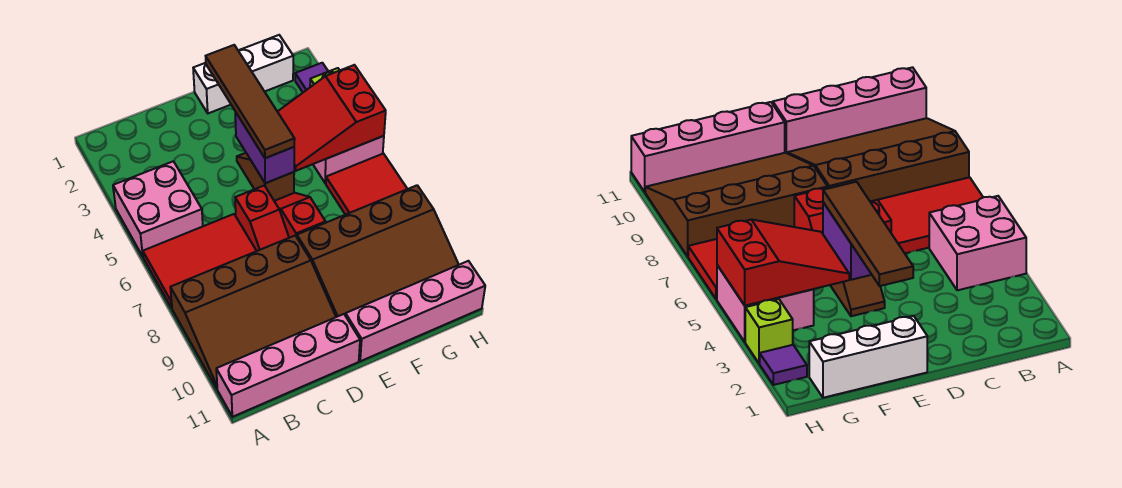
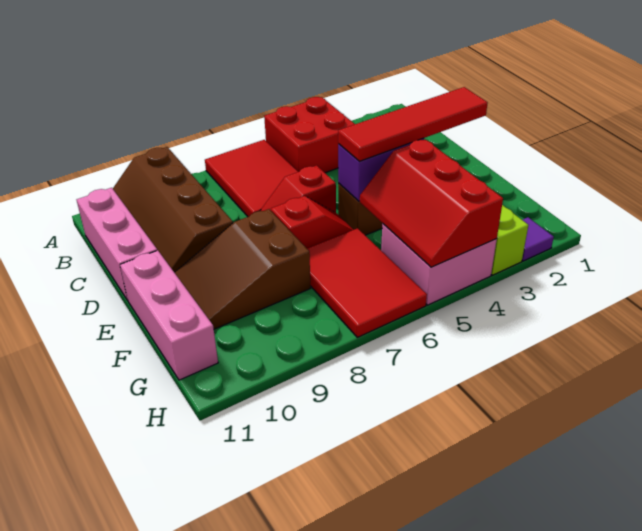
pink 2x2 brick [113,161,203,256] -> red 2x2 brick [264,97,355,173]
brown 3x4 slope [170,236,336,388] -> brown 2x4 slope [113,147,233,272]
pink 1x4 brick [216,314,360,417] -> pink 1x3 brick [77,188,157,300]
white 1x3 brick [193,35,293,113] -> none
brown 1x4 tile [206,45,295,158] -> red 1x4 tile [338,87,488,162]
brown 3x4 slope [297,185,459,317] -> brown 2x3 slope [174,209,310,329]
pink 1x4 brick [346,261,485,361] -> pink 1x3 brick [120,250,218,380]
red 2x3 slope [277,65,386,171] -> red 2x3 slope turned to [360,139,503,267]
red 2x2 tile [326,154,407,215] -> red 2x3 tile [307,228,427,337]

